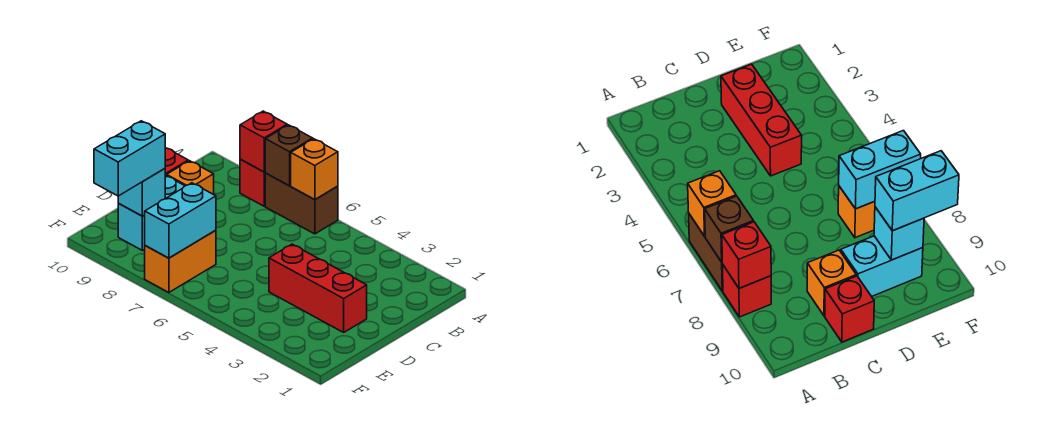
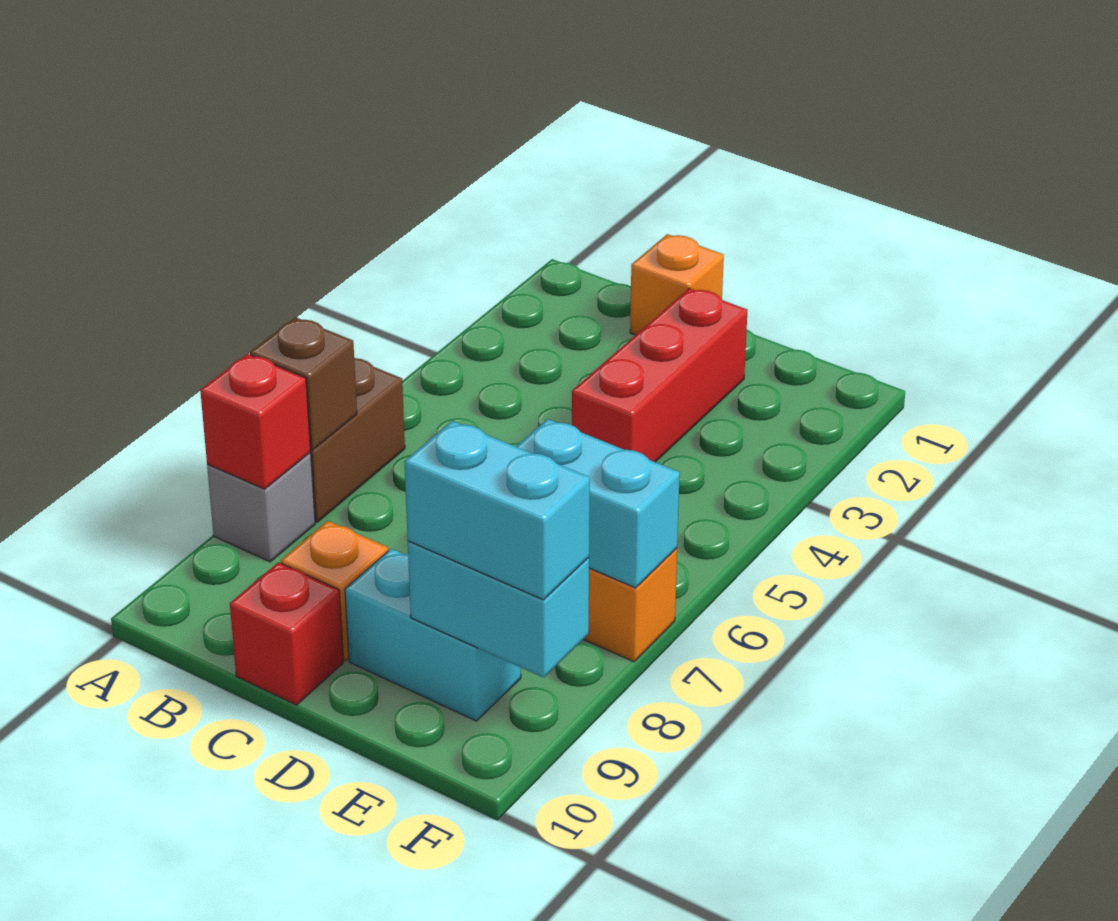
orange 1x1 brick [291,139,338,200] -> orange 1x1 brick moved to [630,234,724,335]
red 1x1 brick [240,159,265,206] -> grey 1x1 brick [207,453,315,562]
cyan 1x1 brick [118,169,165,216] -> cyan 1x2 brick [408,541,589,678]

